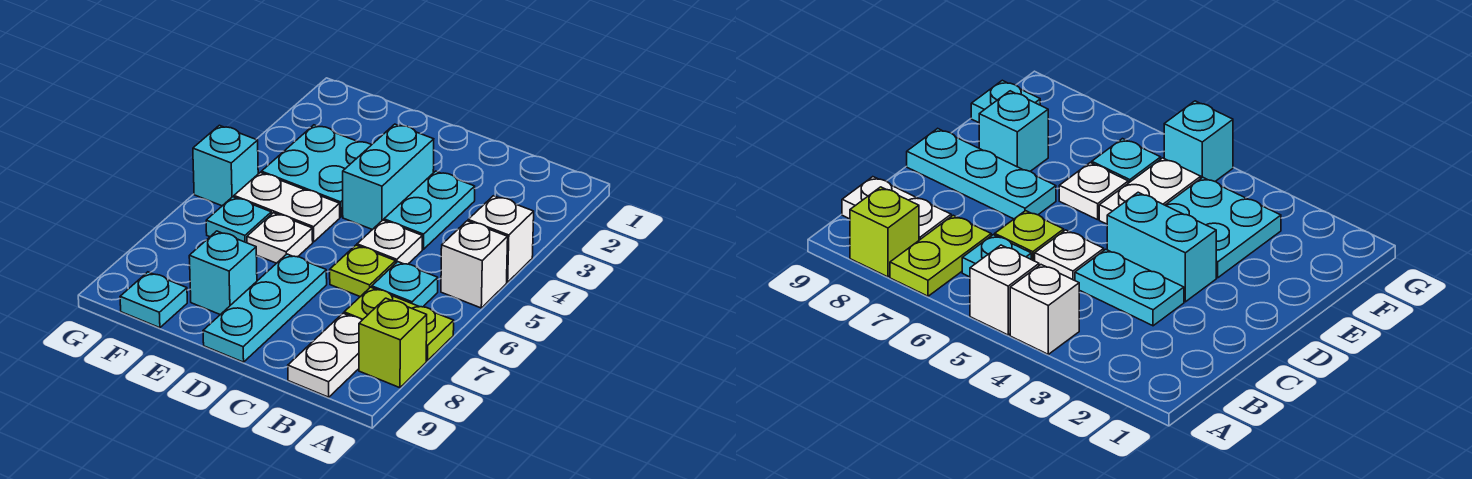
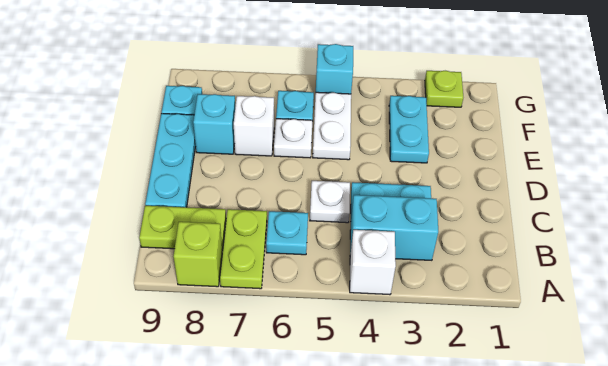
white 1x1 brick [441,221,508,308] -> white 1x1 brick moved to [234,96,274,156]
white 1x2 plate [288,313,362,397] -> lime 1x2 plate [139,206,226,251]
lime 1x1 plate [330,245,396,297] -> lime 1x1 plate moved to [425,71,463,107]
cyan 1x2 brick [343,124,434,230] -> cyan 1x2 brick moved to [350,195,438,260]
cyan 1x3 plate [203,254,327,362] -> cyan 1x3 plate turned to [145,113,196,207]
cyan 2x2 plate [261,125,371,217] -> cyan 1x2 plate [389,96,429,163]

